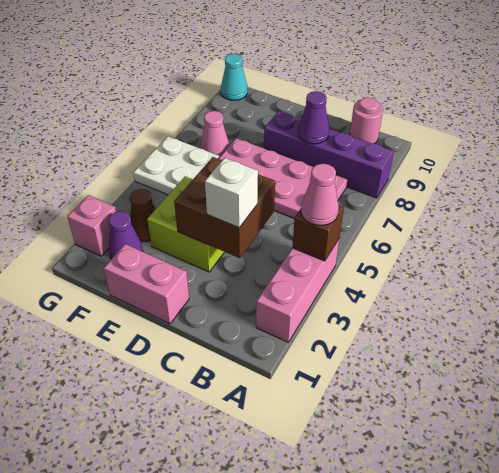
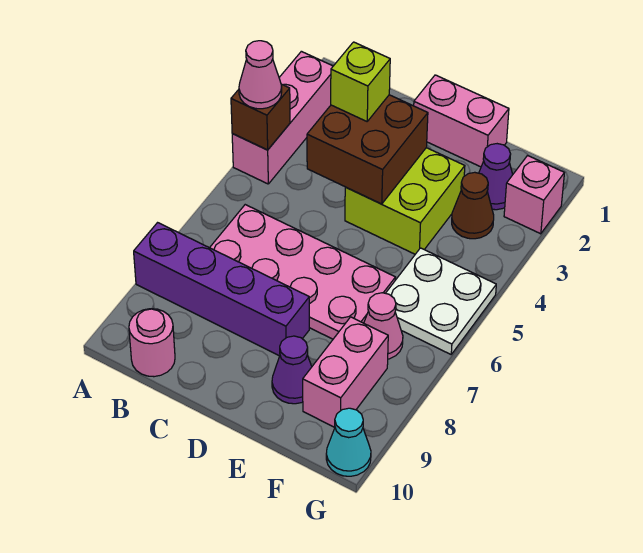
white 1x1 brick [205,158,258,228] -> lime 1x1 brick [331,42,390,121]
purple 1x1 cone [298,91,329,144] -> purple 1x1 cone moved to [272,336,312,404]
none -> pink 1x2 brick [303,317,388,427]

